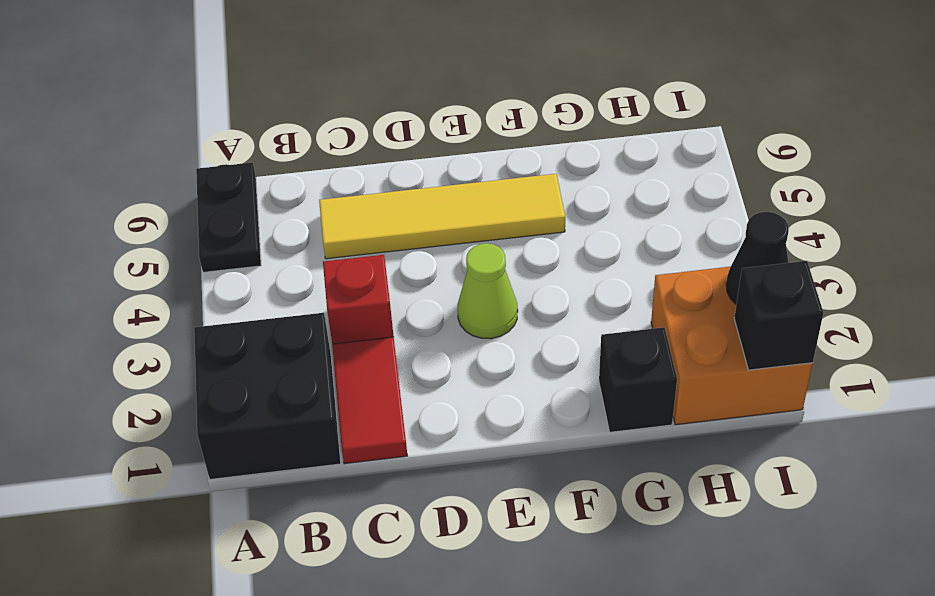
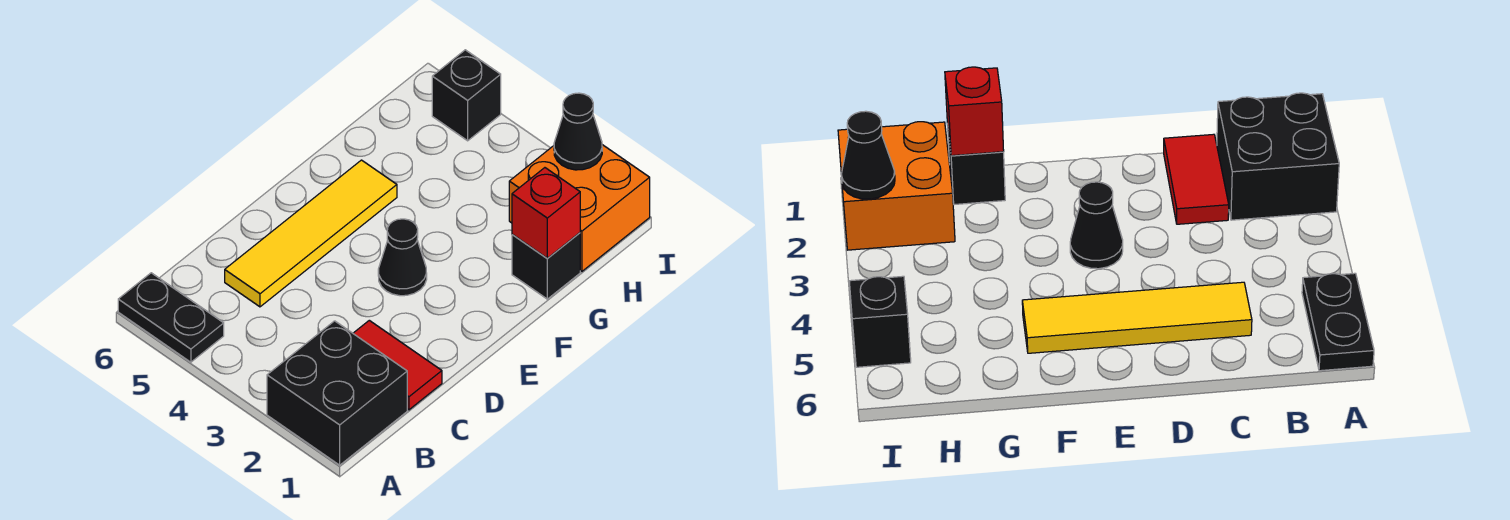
red 1x1 brick [323,255,394,344] -> red 1x1 brick moved to [512,168,580,258]
lime 1x1 cone [458,243,518,339] -> black 1x1 cone [378,219,427,296]
black 1x1 brick [734,261,823,370] -> black 1x1 brick moved to [432,50,501,141]

